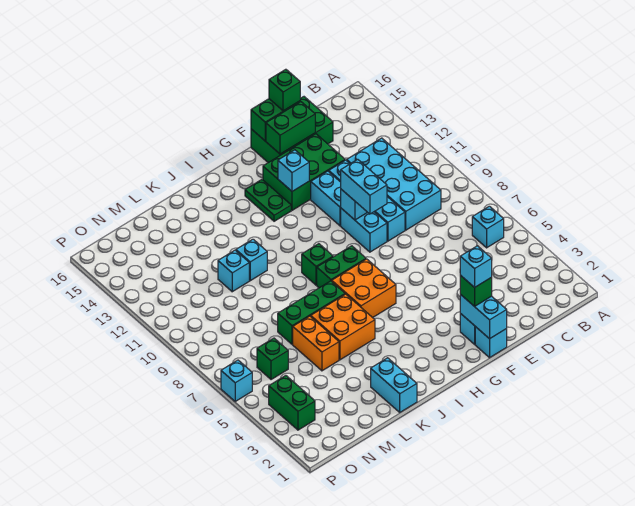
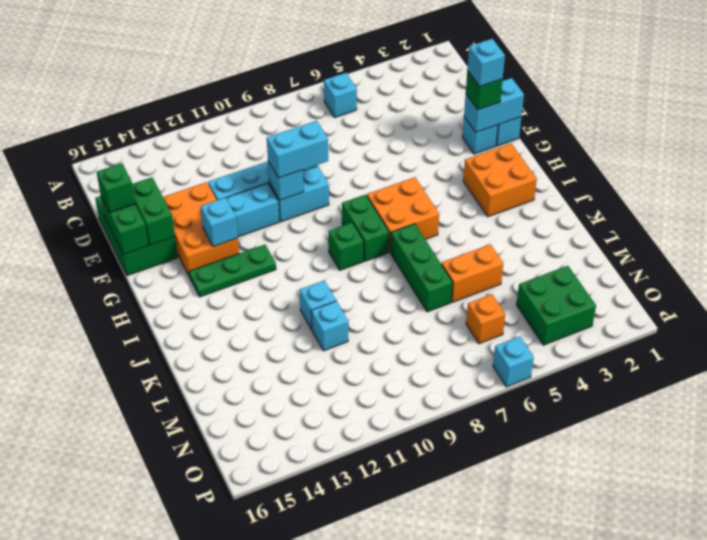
cyan 2x4 brick [347,138,441,230] -> none
green 2x3 brick [263,134,345,210] -> orange 2x3 brick [163,182,239,276]
green 1x2 plate [245,180,291,221] -> green 1x3 plate [189,245,276,297]
orange 2x2 brick [311,294,375,360] -> orange 2x2 brick moved to [463,144,537,217]
cyan 1x2 brick [371,358,417,412] -> none
green 1x1 brick [257,338,288,380] -> orange 1x1 brick [466,294,505,344]
green 1x2 brick [269,376,315,430] -> green 2x2 brick [516,266,596,345]

